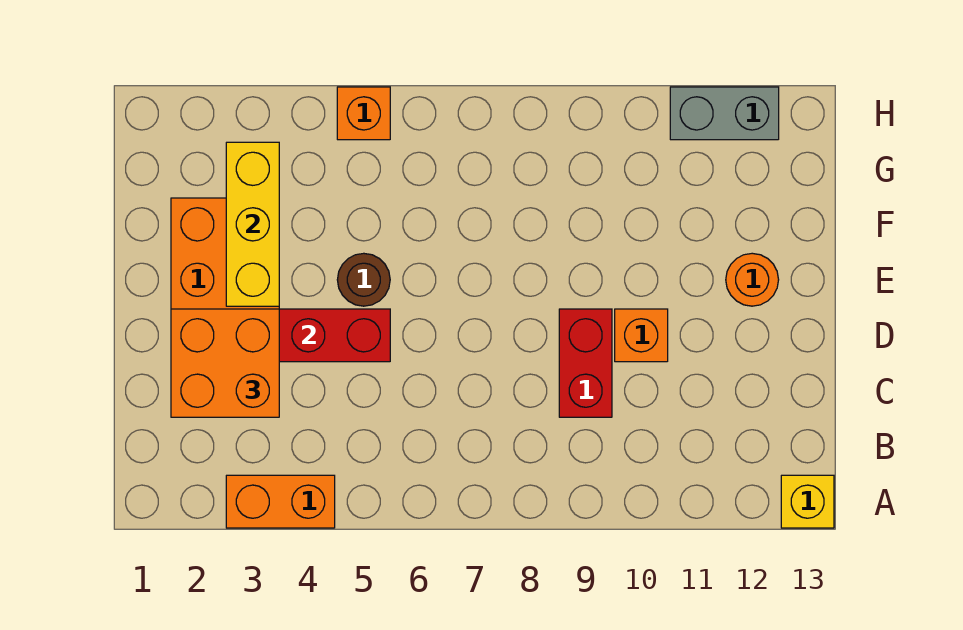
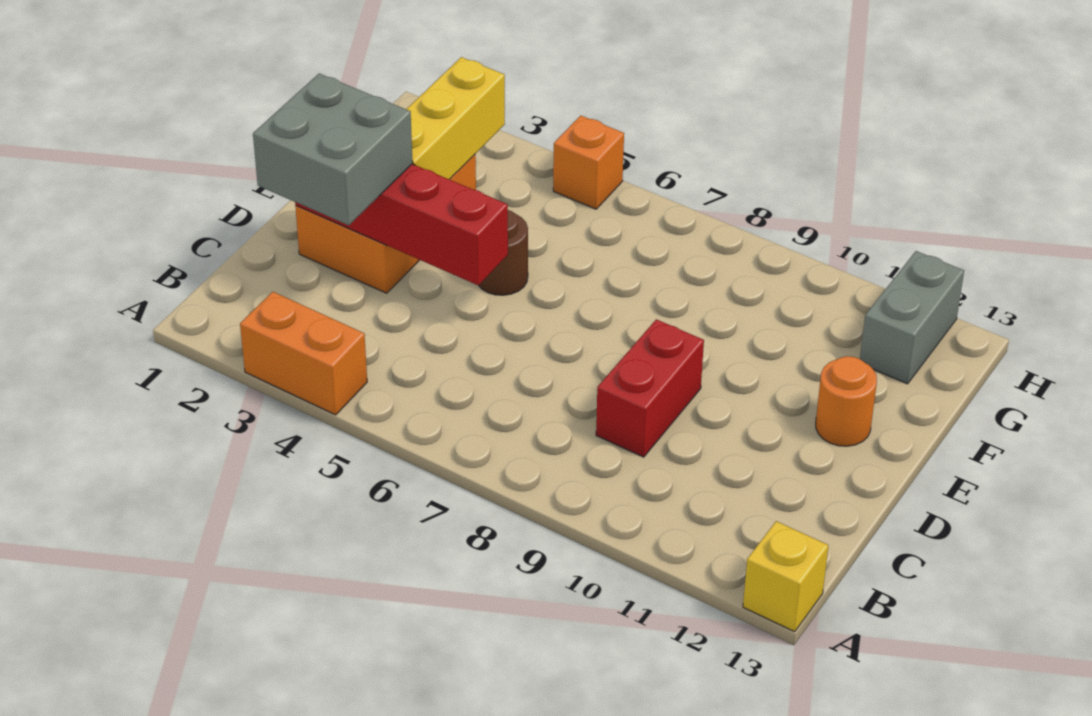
orange 2x2 brick [171,309,279,417] -> grey 2x2 brick [253,74,413,225]
orange 1x1 brick [615,309,668,362] -> none
grey 1x2 brick [670,87,779,140] -> grey 1x2 brick turned to [860,251,964,384]

